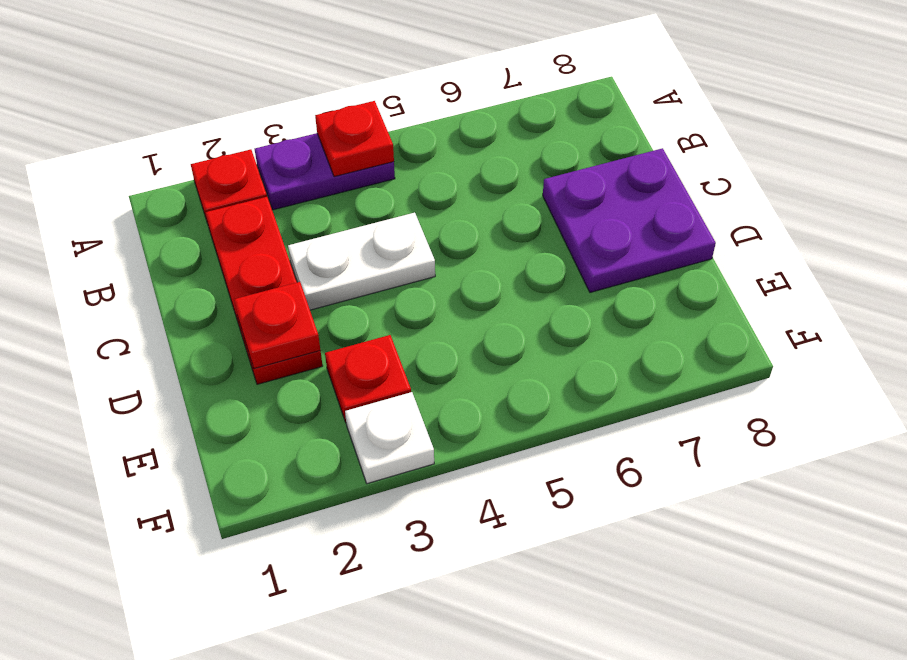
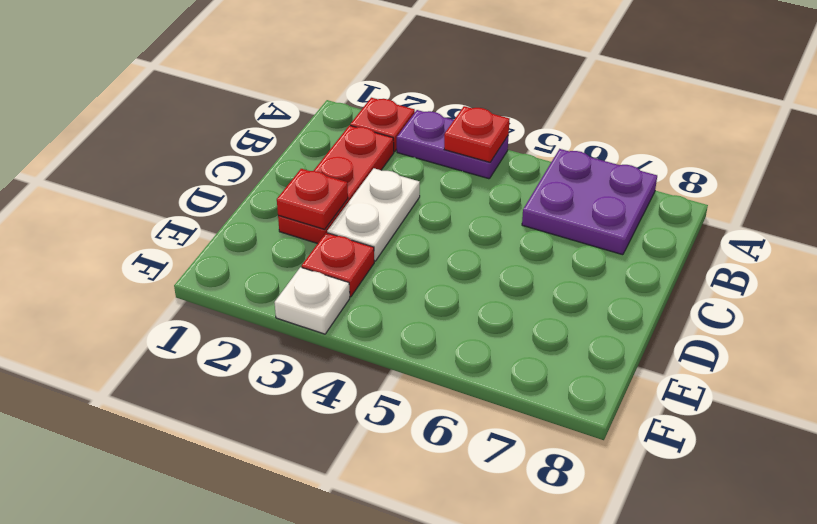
white 1x2 plate [288,213,435,310] -> white 1x2 plate turned to [327,168,420,261]
purple 2x2 plate [543,148,716,292] -> purple 2x2 plate moved to [522,149,657,255]

